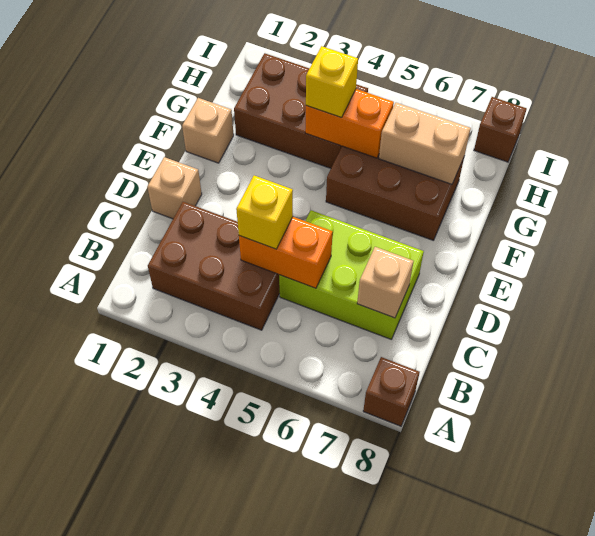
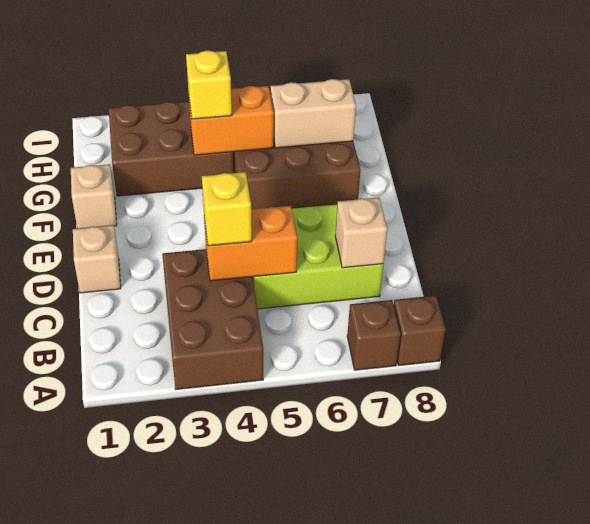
brown 2x3 brick [148,202,280,330] -> brown 2x3 brick turned to [162,249,263,389]
brown 1x1 brick [474,97,527,162] -> brown 1x1 brick moved to [347,300,401,370]

